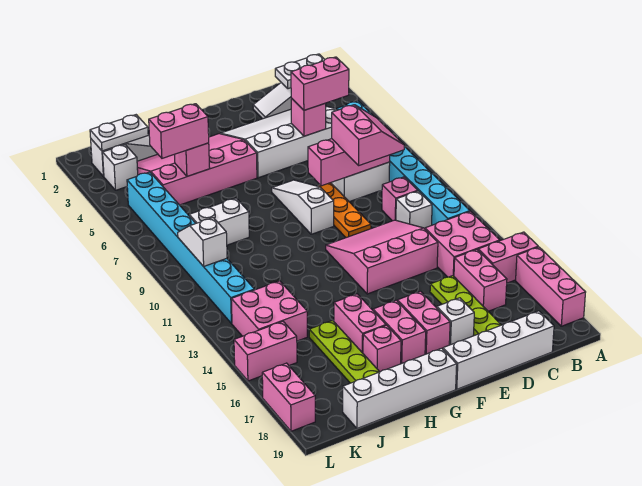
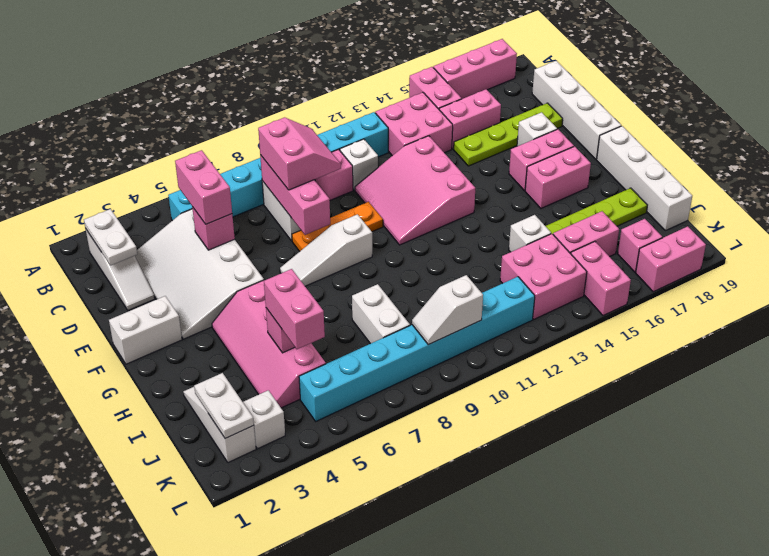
pink 2x2 slope [332,105,404,165] -> pink 2x2 slope turned to [258,117,341,190]
none -> white 1x2 brick [109,296,182,364]
pink 3x4 slope [137,134,257,205] -> pink 2x4 slope [212,280,326,408]
pink 1x2 brick [334,294,386,353] -> pink 1x2 brick moved to [553,211,619,257]
pink 1x1 brick [363,325,401,372] -> pink 1x1 brick moved to [618,219,662,272]
none -> white 1x1 brick [509,215,551,252]

